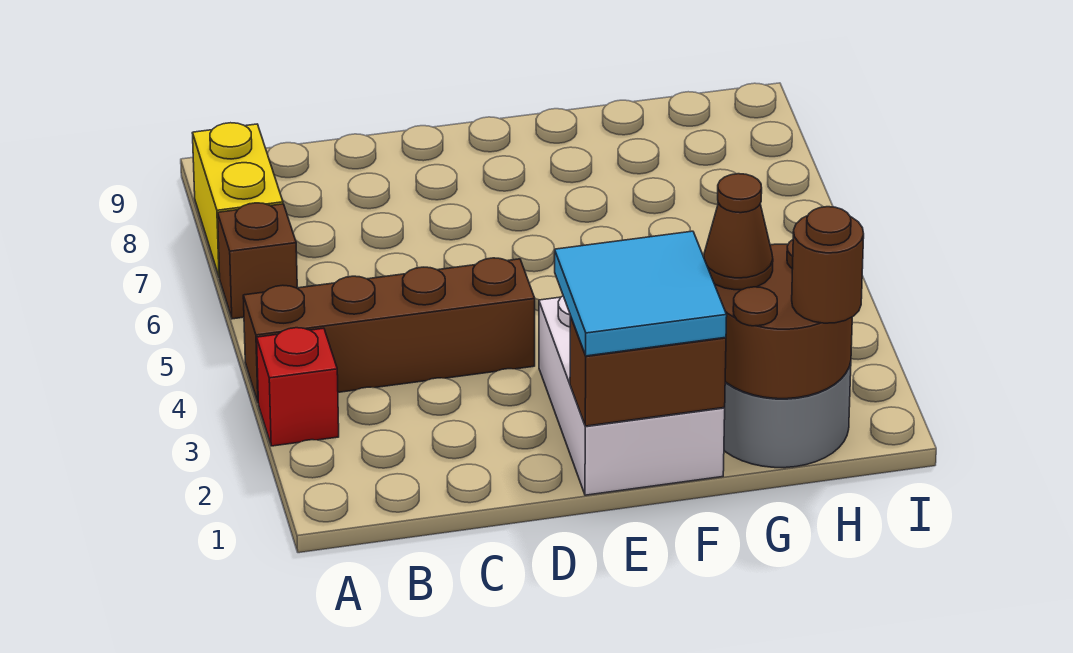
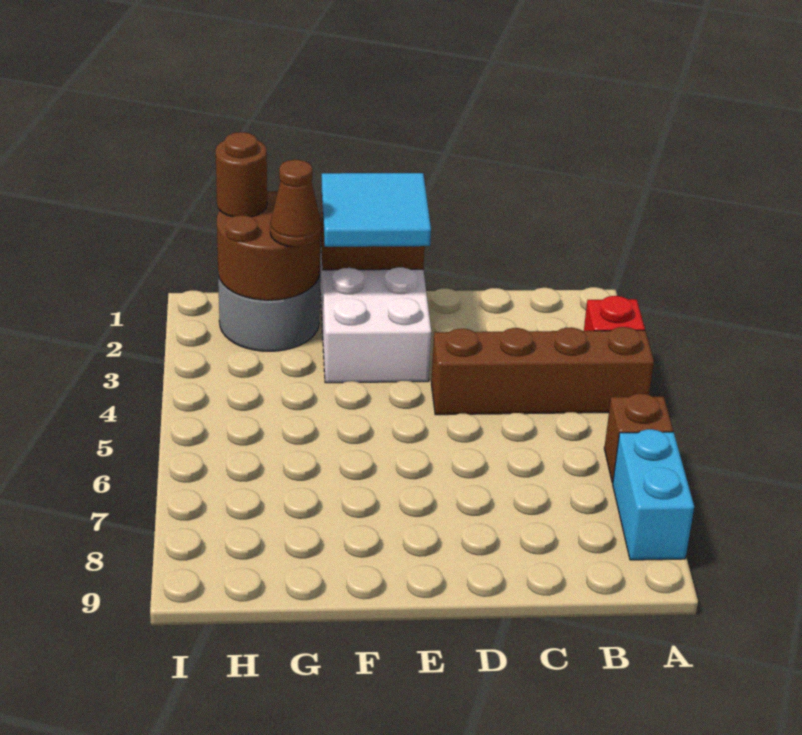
yellow 1x2 brick [192,123,283,278] -> cyan 1x2 brick [613,429,694,560]

